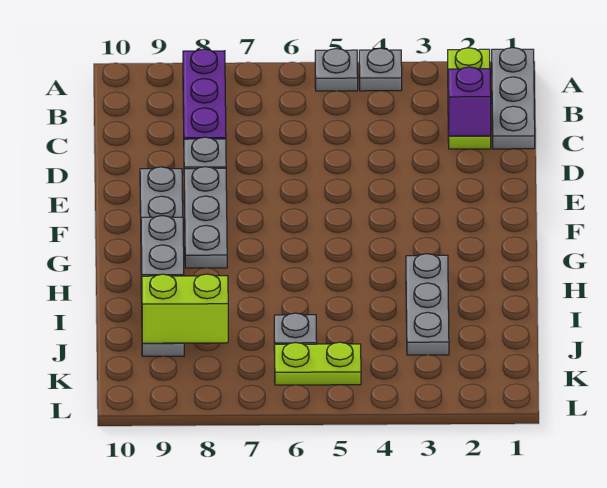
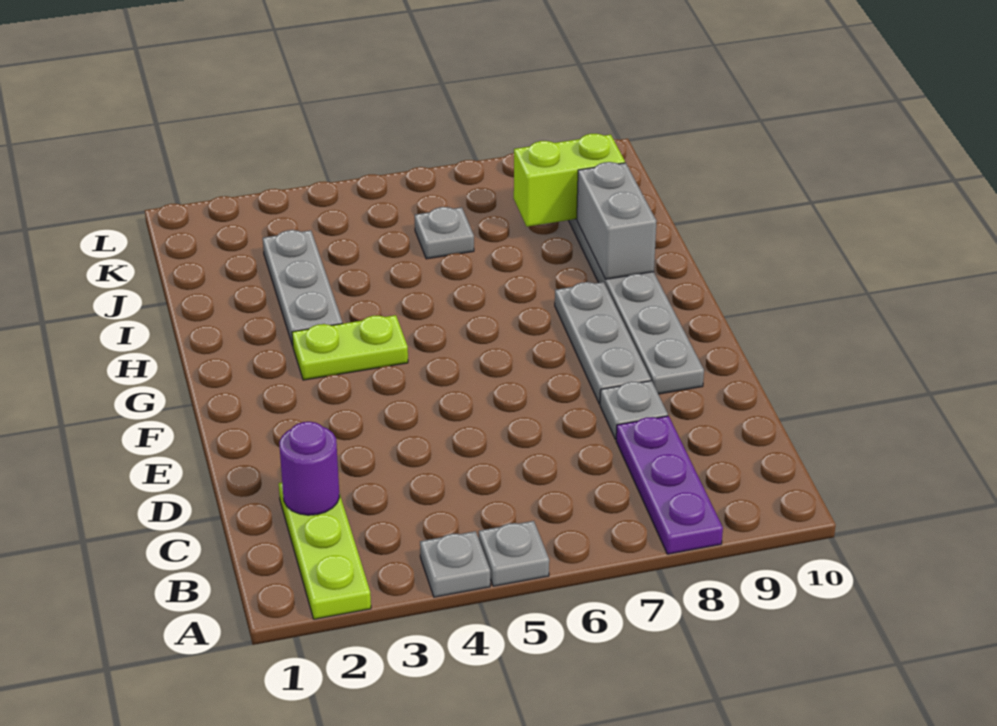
grey 1x3 plate [492,48,535,149] -> none
purple 1x1 brick [448,67,491,136] -> purple 1x1 round brick [279,422,340,515]
lime 1x2 plate [275,342,361,385] -> lime 1x2 plate moved to [292,315,408,380]

